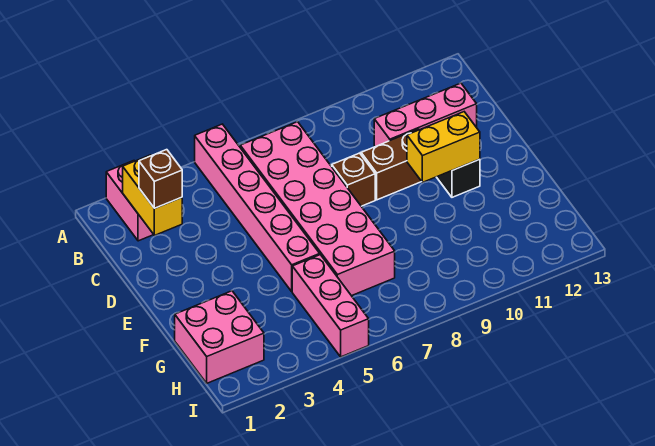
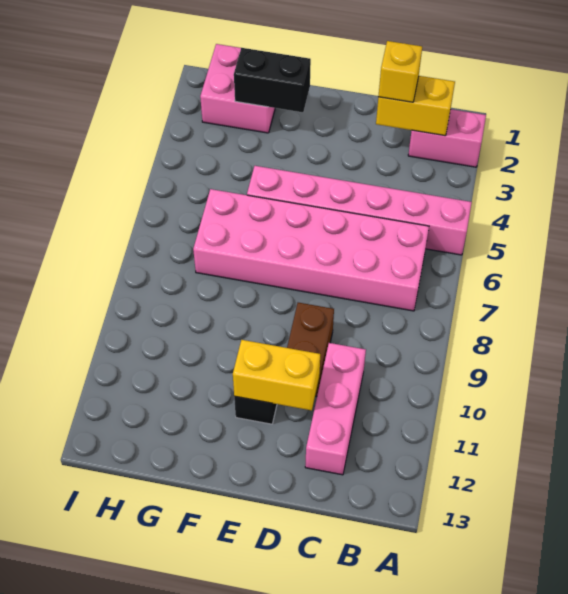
brown 1x1 brick [139,150,182,208] -> yellow 1x1 brick [378,41,422,102]
brown 1x1 brick [332,153,375,206] -> none
yellow 1x2 brick [407,112,480,182] -> yellow 1x2 brick turned to [233,340,320,410]
none -> black 1x2 brick [234,48,311,112]
pink 1x3 brick [292,255,369,357] -> none

